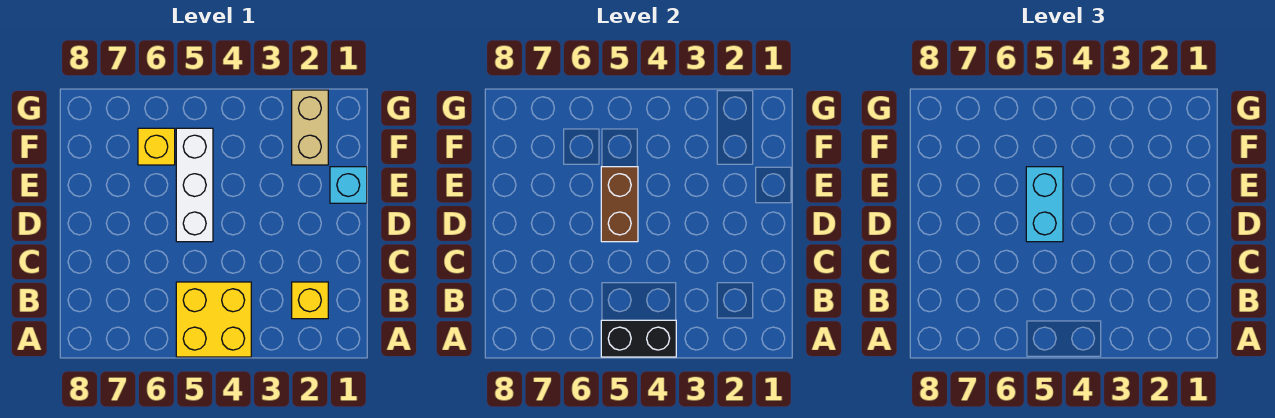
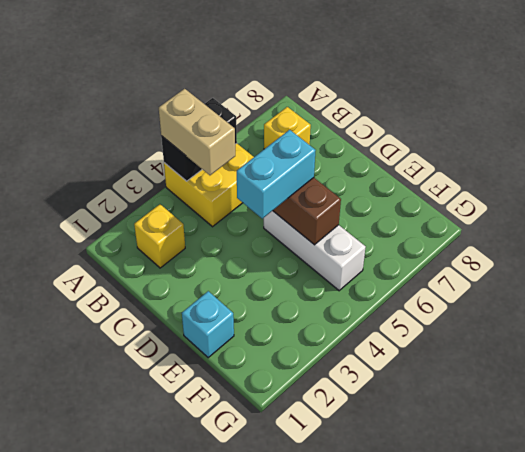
cyan 1x2 brick [1026,167,1063,242] -> cyan 1x2 brick turned to [237,130,316,218]
tan 1x2 brick [292,90,328,165] -> tan 1x2 brick moved to [159,89,235,175]
yellow 1x1 brick [138,128,175,165] -> yellow 1x1 brick moved to [264,107,311,149]

